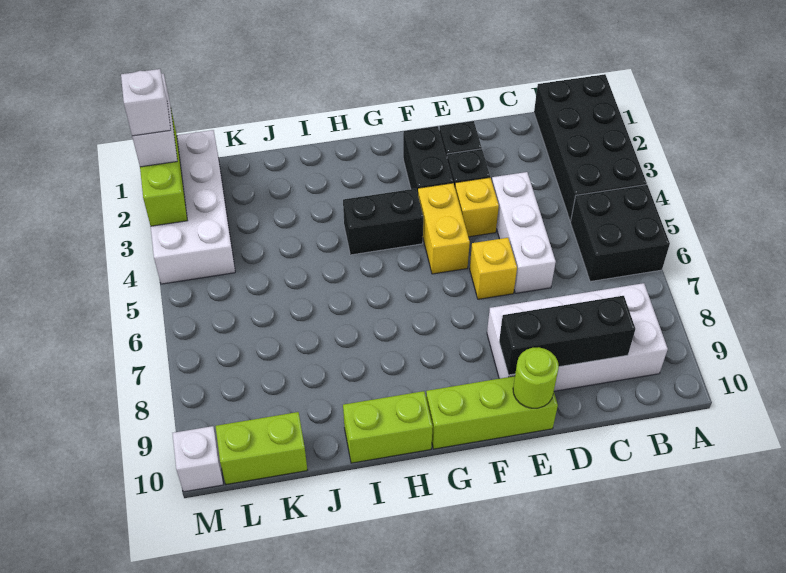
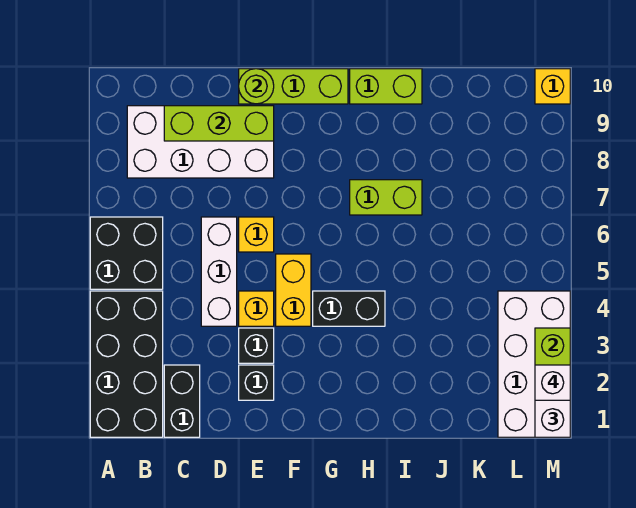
black 1x3 brick [499,296,635,375] -> lime 1x3 brick [164,106,274,141]
black 1x2 brick [403,126,453,194] -> black 1x2 brick moved to [164,365,200,437]
lime 1x2 brick [216,412,307,485] -> lime 1x2 brick moved to [350,180,422,215]
white 1x1 brick [172,426,223,492] -> yellow 1x1 brick [535,69,570,104]

